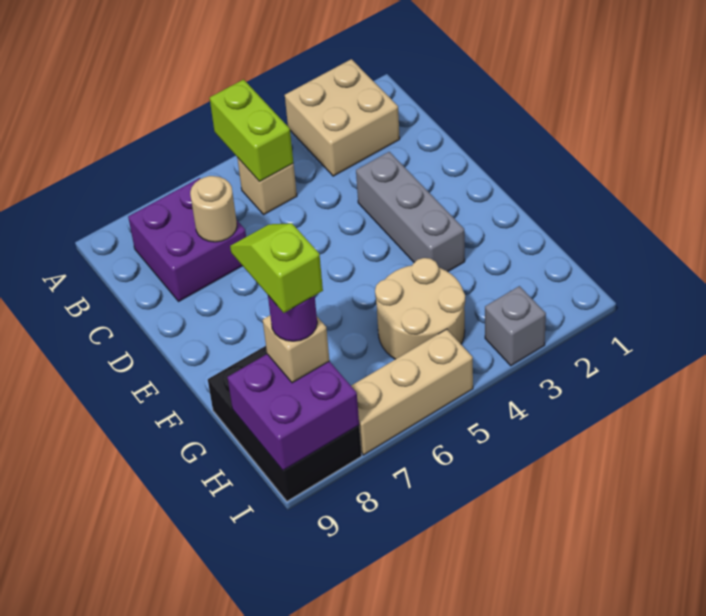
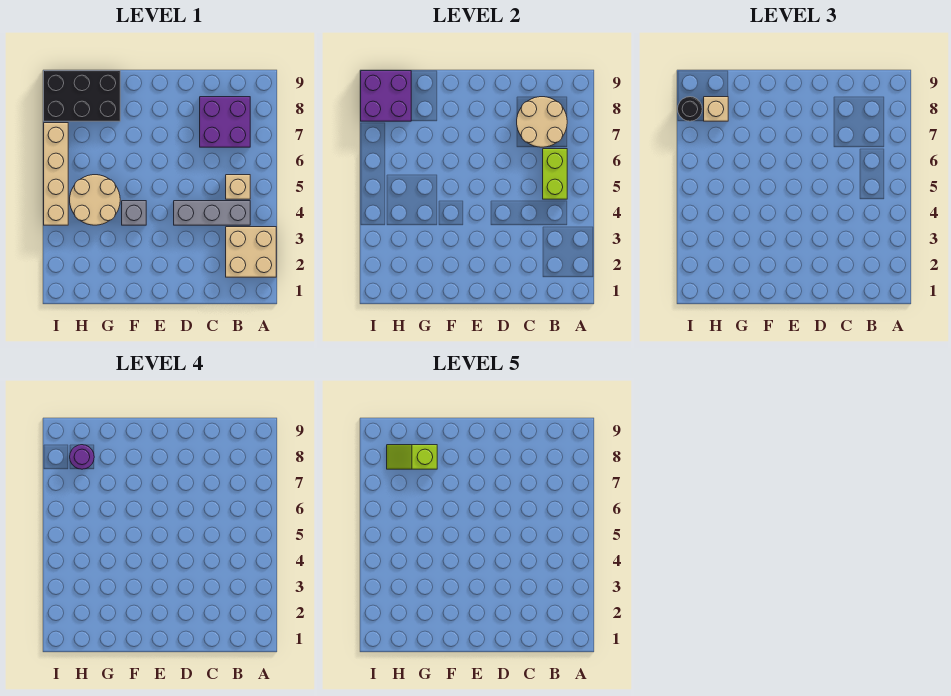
lime 1x2 brick [210,79,293,182] -> lime 1x2 brick turned to [543,149,567,199]
tan 1x1 round brick [190,176,237,242] -> tan 2x2 round brick [517,97,567,147]
grey 1x3 brick [356,152,465,272] -> grey 1x3 brick moved to [174,201,250,225]
lime 1x2 slope [230,223,323,313] -> lime 1x2 slope turned to [387,445,437,469]
grey 1x1 brick [485,286,546,366] -> grey 1x1 brick moved to [122,201,146,225]
tan 1x3 brick [351,329,473,455] -> tan 1x4 brick [44,123,68,225]
none -> black 1x1 round brick [678,97,702,121]

